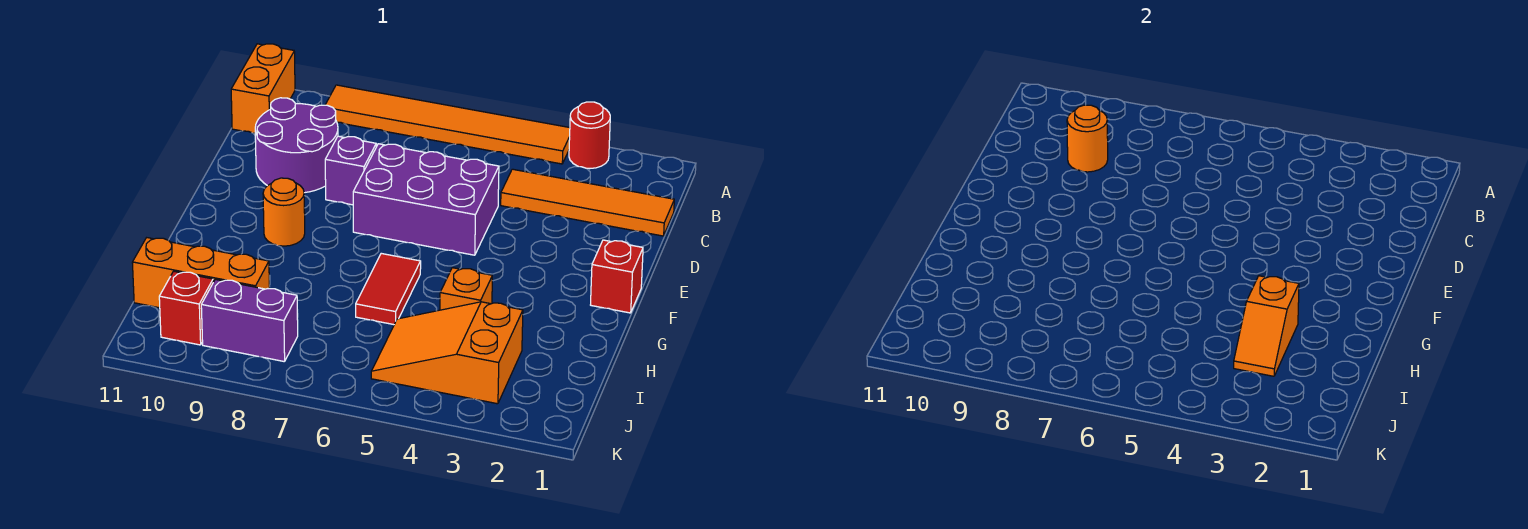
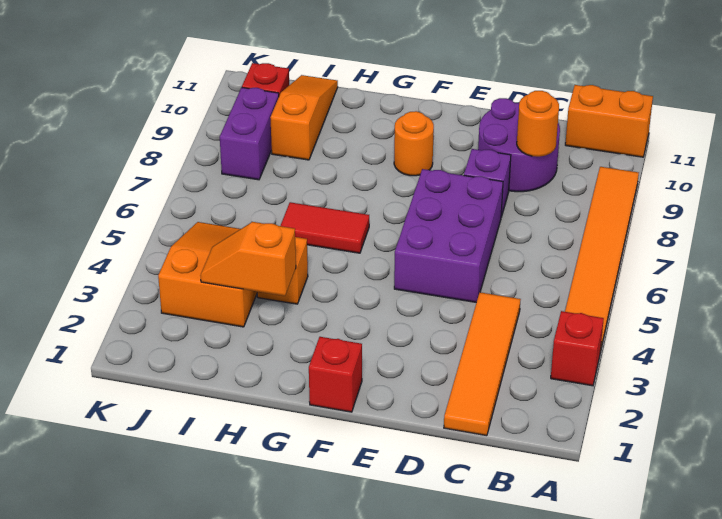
red 1x1 round brick [569,102,610,169] -> red 1x1 brick [551,311,604,386]
orange 1x3 brick [132,238,269,308] -> orange 1x3 slope [270,75,338,160]

